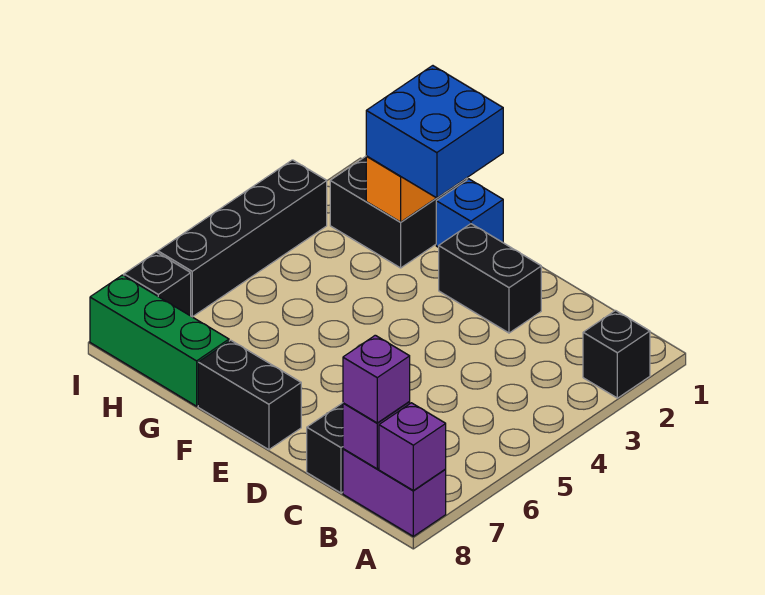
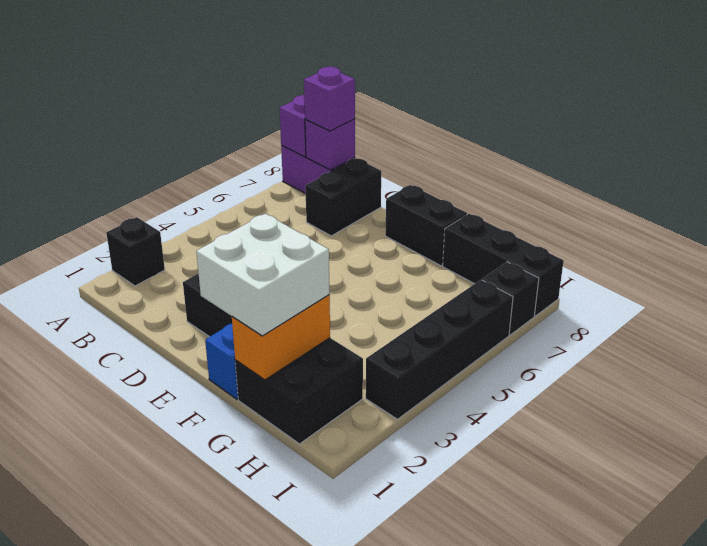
blue 2x2 brick [366,66,503,198] -> white 2x2 brick [196,214,329,336]
green 1x3 brick [90,275,229,406] -> black 1x3 brick [443,214,564,316]

